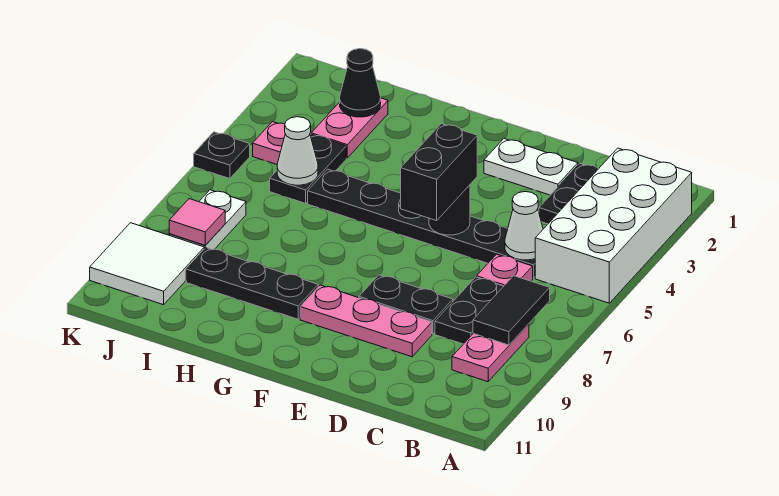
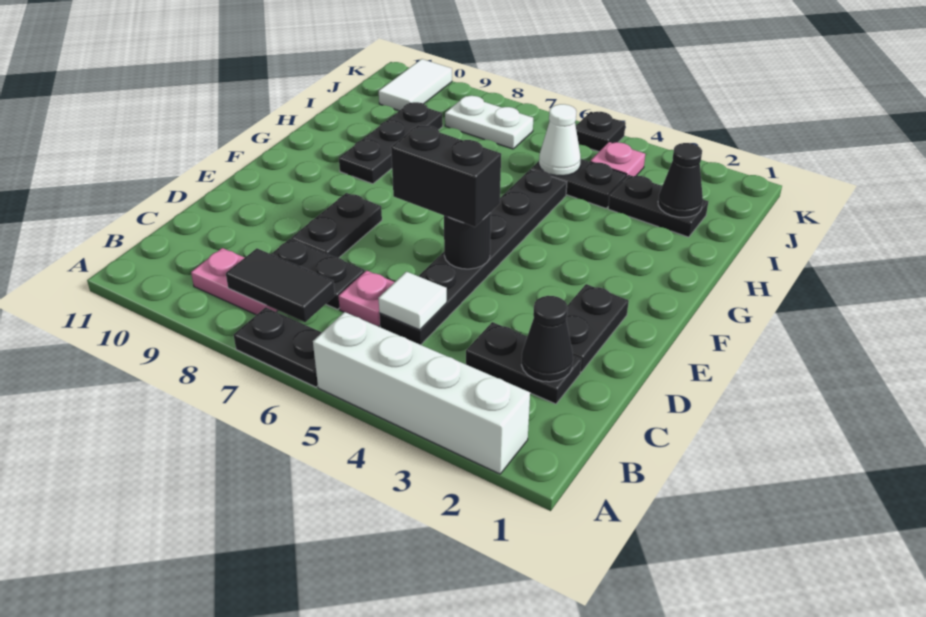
white 2x4 brick [535,148,692,303] -> white 1x4 brick [313,312,530,474]
none -> black 1x2 plate [234,307,322,387]
none -> black 1x1 cone [522,296,573,382]
white 1x1 cone [505,192,543,260] -> white 1x1 tile [378,272,447,330]
white 1x2 plate [484,138,578,195] -> black 1x2 plate [566,284,629,372]
pink 1x3 plate [300,285,432,357] -> none
pink 1x2 plate [311,98,388,158] -> black 1x2 plate [608,175,708,237]
pink 1x1 tile [169,199,225,245] -> none
white 2x2 tile [90,223,204,305] -> white 1x2 tile [379,59,452,111]

